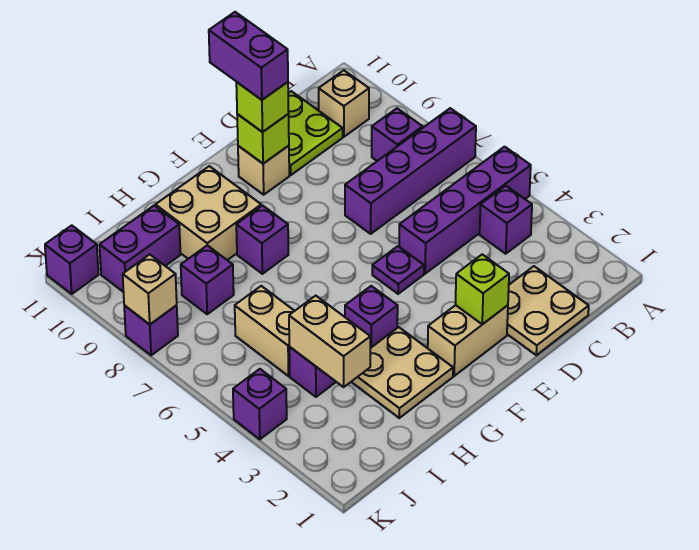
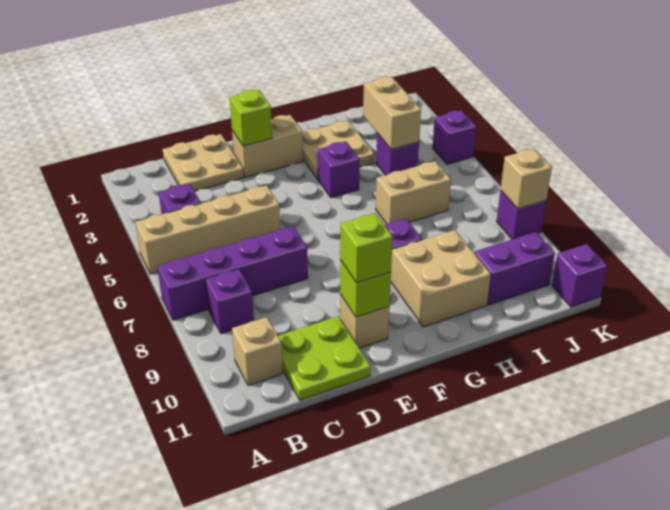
purple 1x4 brick [399,147,531,274] -> tan 1x4 brick [135,185,280,274]
purple 1x1 plate [372,246,424,294] -> none
purple 1x2 brick [209,12,288,100] -> none
tan 1x2 brick [235,286,294,376] -> tan 1x2 brick turned to [376,161,451,224]
purple 1x1 brick [181,245,234,314] -> none

